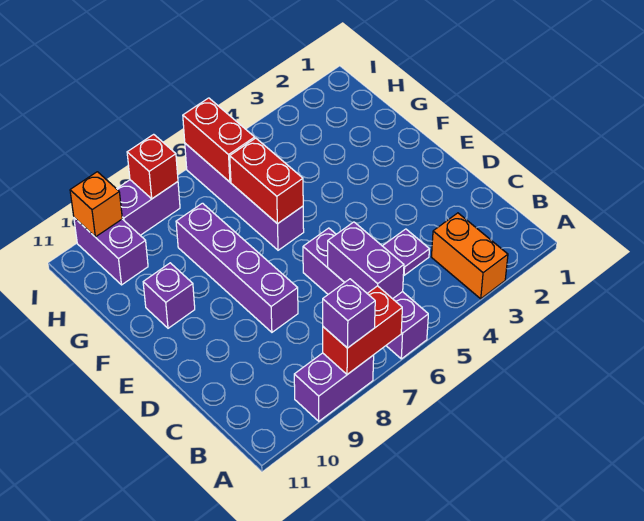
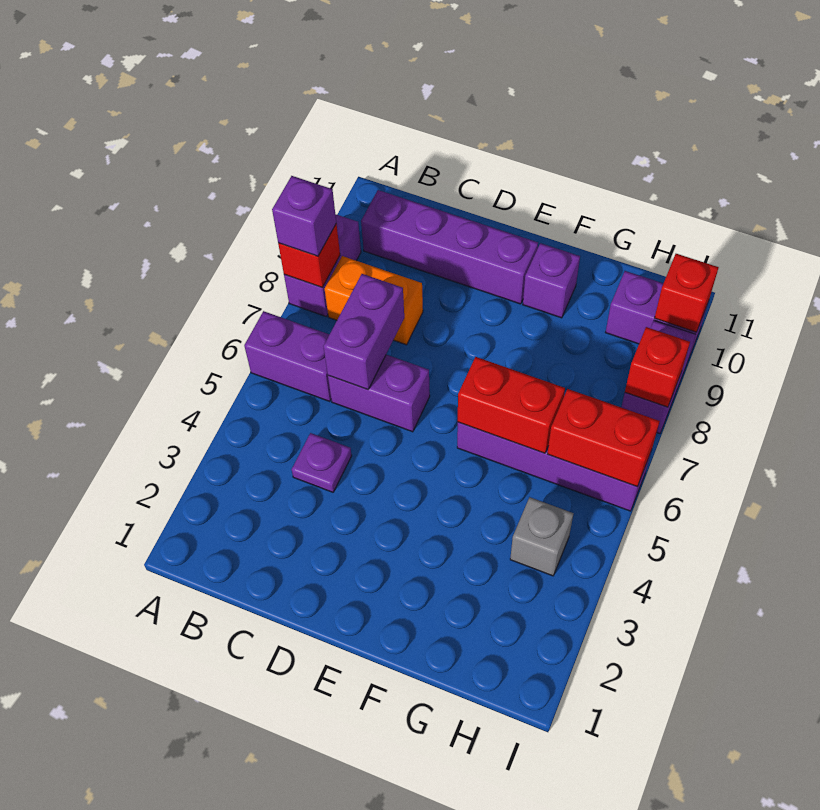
orange 1x2 brick [431,213,508,299] -> orange 1x2 brick moved to [325,256,423,345]
red 1x2 brick [323,286,402,374] -> red 1x1 brick [278,224,340,288]
purple 1x2 brick [328,222,404,299] -> purple 1x2 brick turned to [324,274,404,390]
purple 1x4 brick [176,203,298,332] -> purple 1x4 brick moved to [361,190,538,304]
none -> grey 1x1 brick [510,497,573,576]
orange 1x1 brick [70,172,122,237] -> red 1x1 brick [655,254,719,332]

